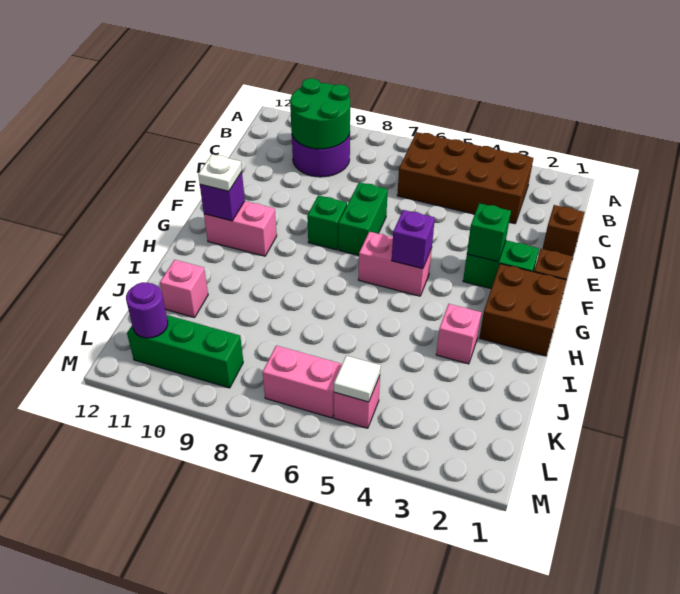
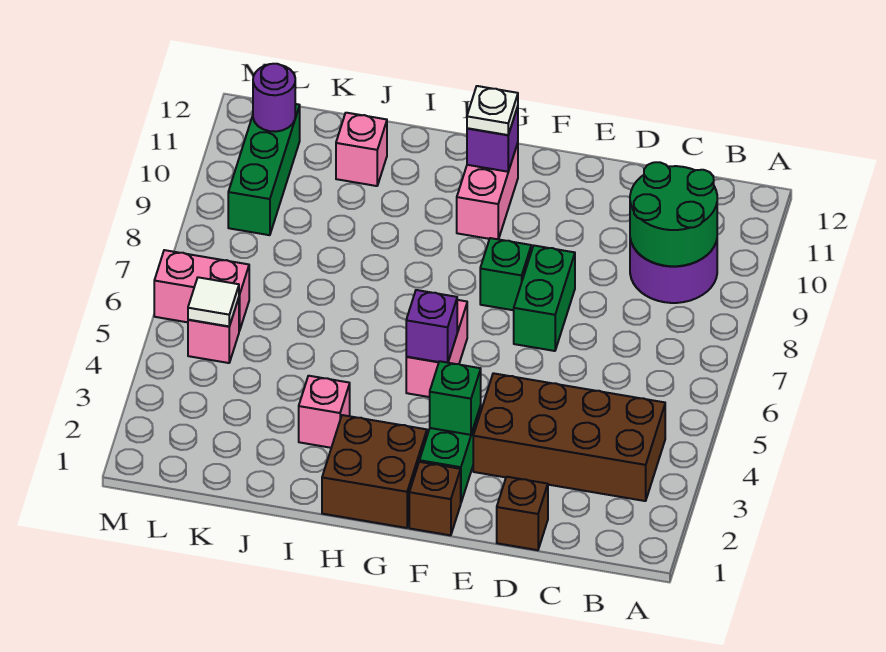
brown 2x4 brick [397,132,533,224] -> brown 2x4 brick turned to [473,373,665,501]
green 1x2 brick [338,182,388,255] -> green 1x2 brick turned to [514,246,575,351]
pink 1x2 brick [263,346,342,418] -> pink 1x2 brick turned to [154,250,249,331]

